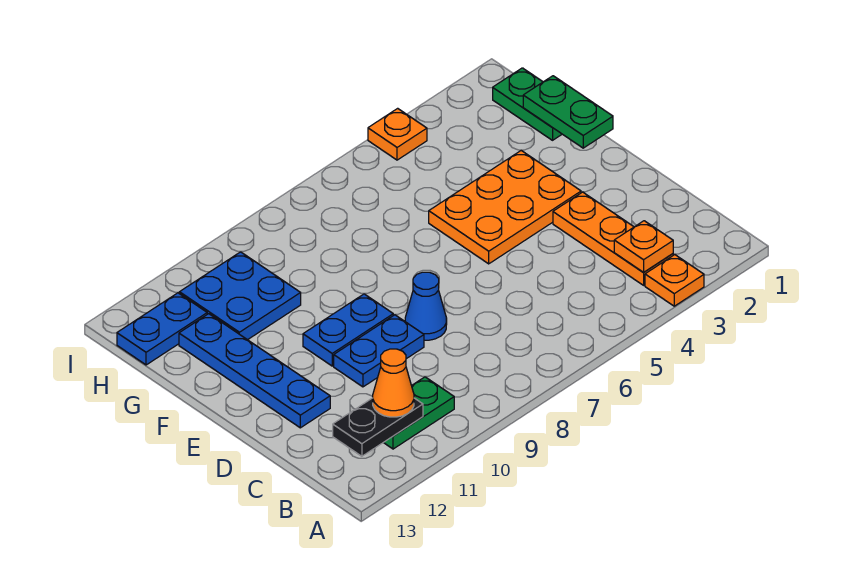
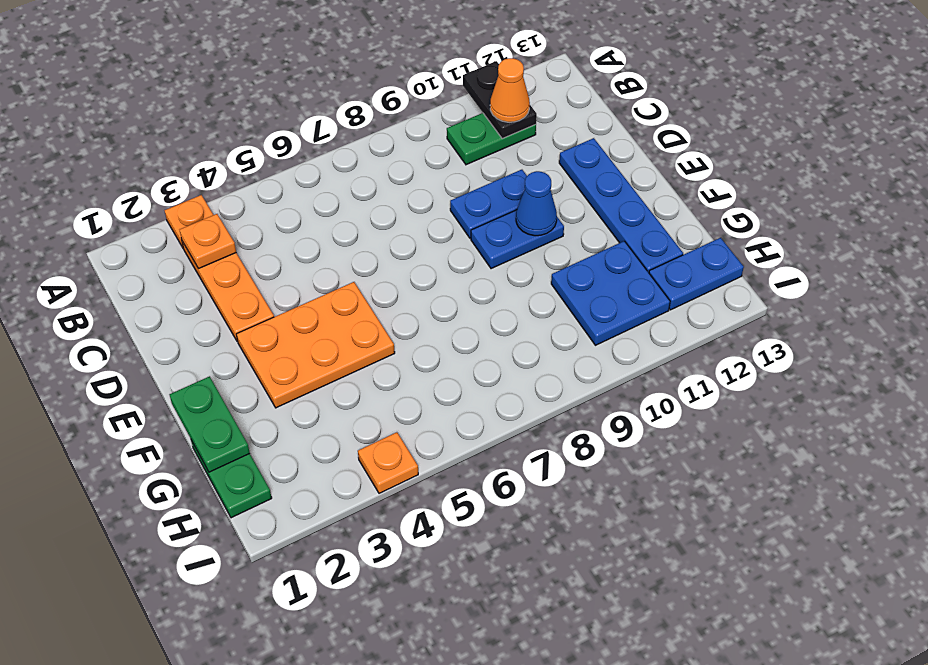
black 1x2 plate [333,398,423,456] -> black 1x2 plate turned to [463,61,537,139]
blue 1x1 cone [405,272,447,340] -> blue 1x1 cone moved to [516,171,557,236]

